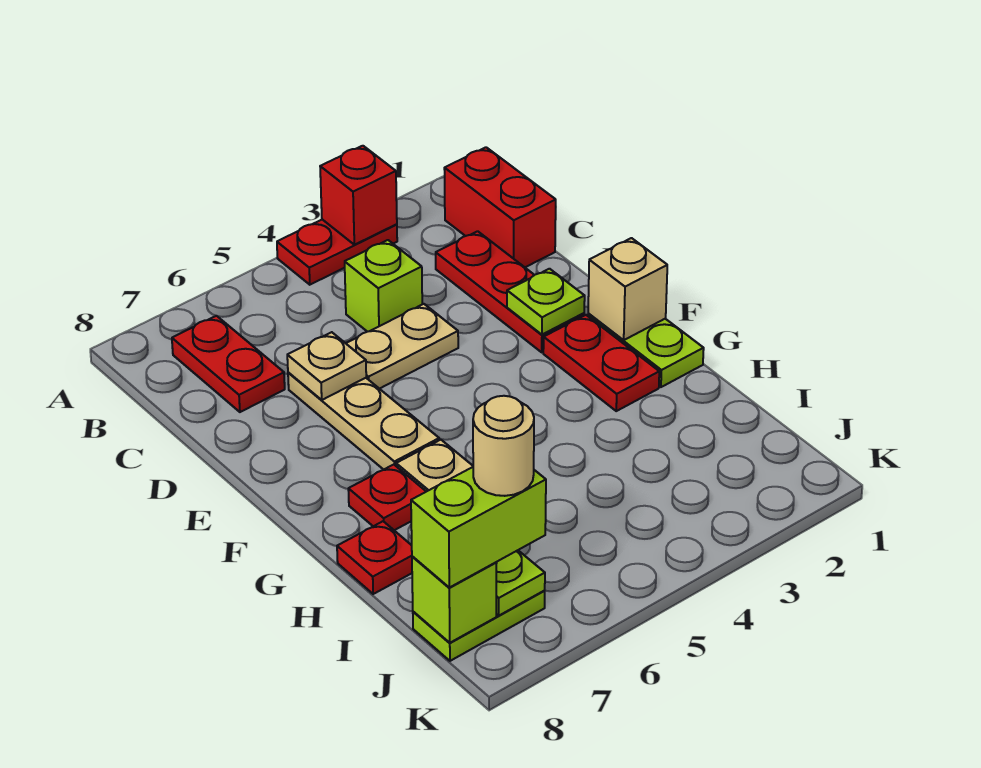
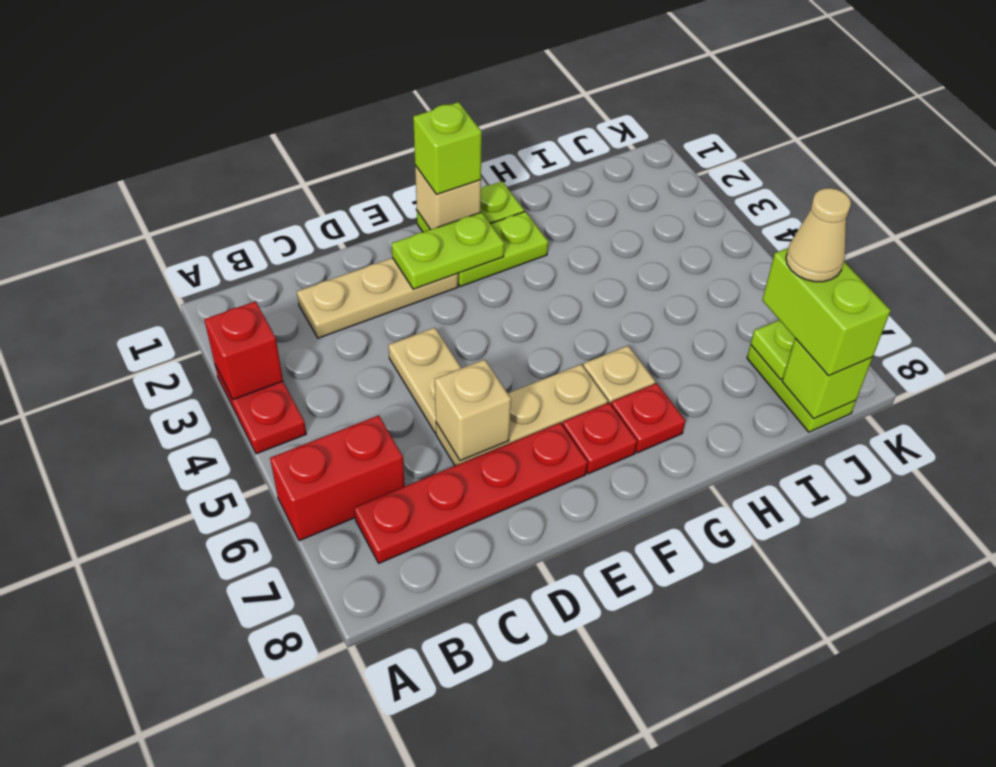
red 1x2 brick [444,147,556,267] -> red 1x2 brick moved to [270,415,405,541]
red 1x2 plate [172,316,285,412] -> red 1x4 plate [354,423,588,563]
red 1x3 plate [436,231,584,352] -> tan 1x3 plate [297,258,458,338]
lime 1x1 brick [345,240,422,332] -> lime 1x1 brick moved to [413,102,482,195]
tan 1x1 plate [287,332,366,400] -> tan 1x1 brick [435,359,511,461]
lime 1x1 plate [507,269,585,335] -> lime 1x2 plate [392,212,504,289]
red 1x2 plate [543,315,659,411] -> lime 1x2 plate [458,212,548,287]
red 1x1 plate [337,521,412,594] -> red 1x1 plate moved to [562,403,637,474]
tan 1x1 round brick [473,396,534,496] -> tan 1x1 cone [786,188,851,282]

